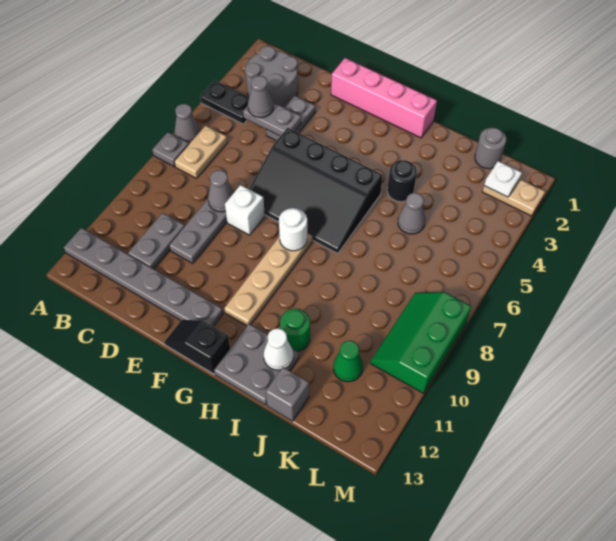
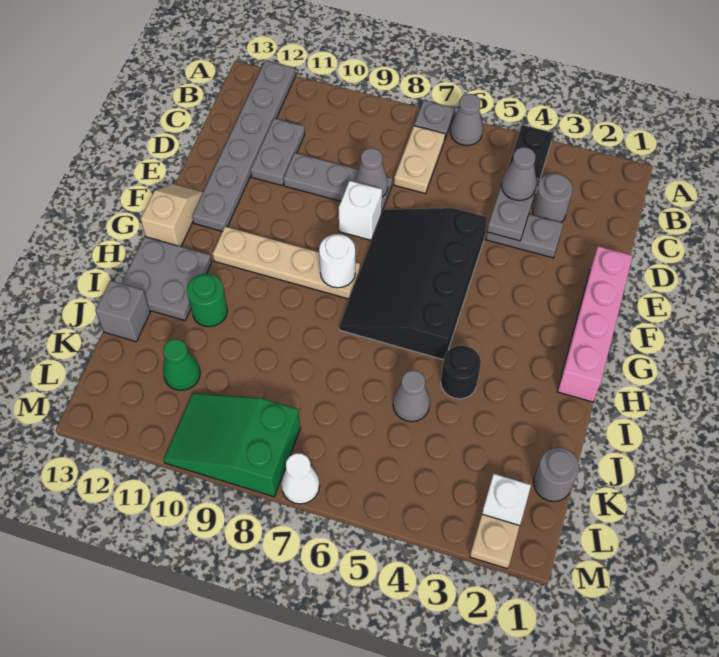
grey 2x2 round brick [245,46,298,107] -> grey 1x1 round brick [533,173,573,222]
tan 1x2 plate [174,126,227,178] -> tan 1x2 plate turned to [394,126,445,194]
grey 1x2 plate [128,213,185,269] -> grey 1x2 plate turned to [251,118,305,186]
black 1x2 slope [164,320,230,374] -> tan 1x2 slope [141,184,203,247]
white 1x1 cone [263,328,293,370] -> white 1x1 cone moved to [281,453,320,504]
green 2x3 slope [370,292,472,393] -> green 2x3 slope turned to [164,393,300,497]

